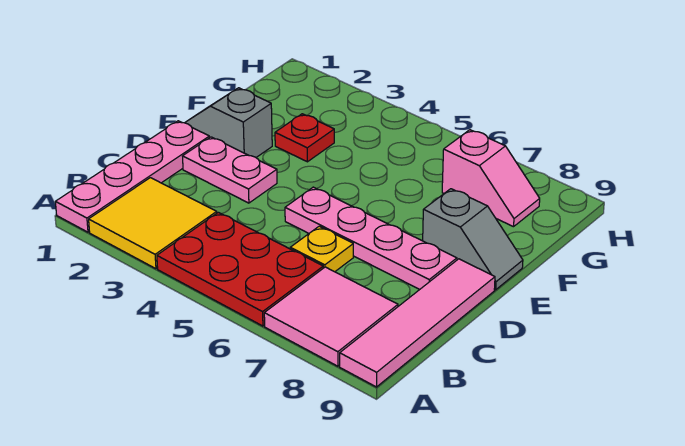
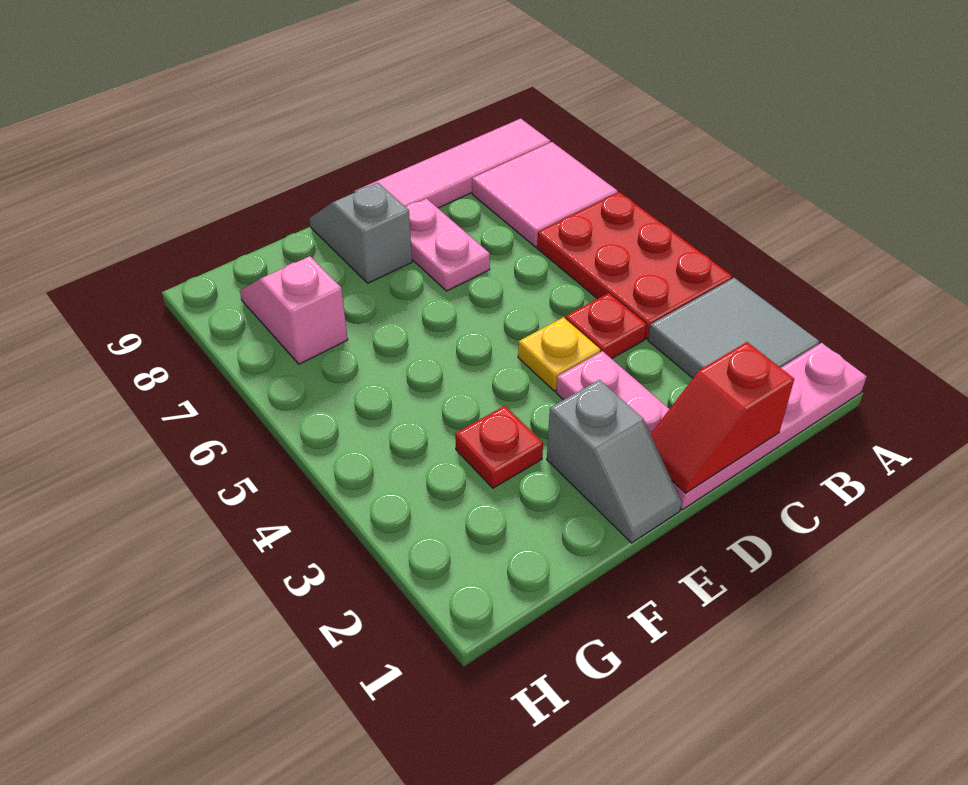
yellow 2x2 tile [89,178,217,269] -> grey 2x2 tile [648,278,819,378]
none -> red 1x2 slope [651,342,794,493]
none -> red 1x1 plate [565,293,646,359]
yellow 1x1 plate [290,226,353,272] -> yellow 1x1 plate moved to [518,317,601,391]
pink 1x4 plate [285,187,457,290] -> pink 1x2 plate [406,199,490,291]

